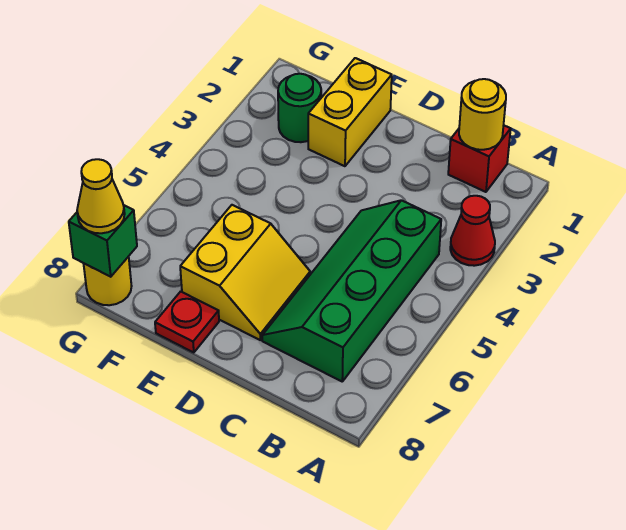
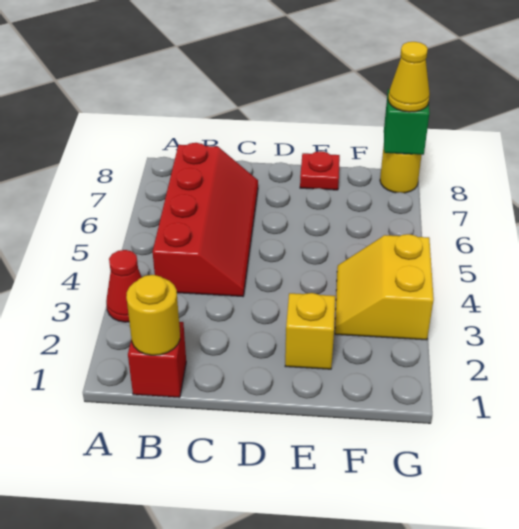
green 2x4 slope [262,200,441,381] -> red 2x4 slope [153,143,258,297]
yellow 2x2 slope [180,205,310,340] -> yellow 2x2 slope moved to [335,234,434,340]
yellow 1x2 brick [308,58,392,166] -> yellow 1x1 brick [285,293,335,369]
green 1x1 round brick [278,74,321,142] -> none

